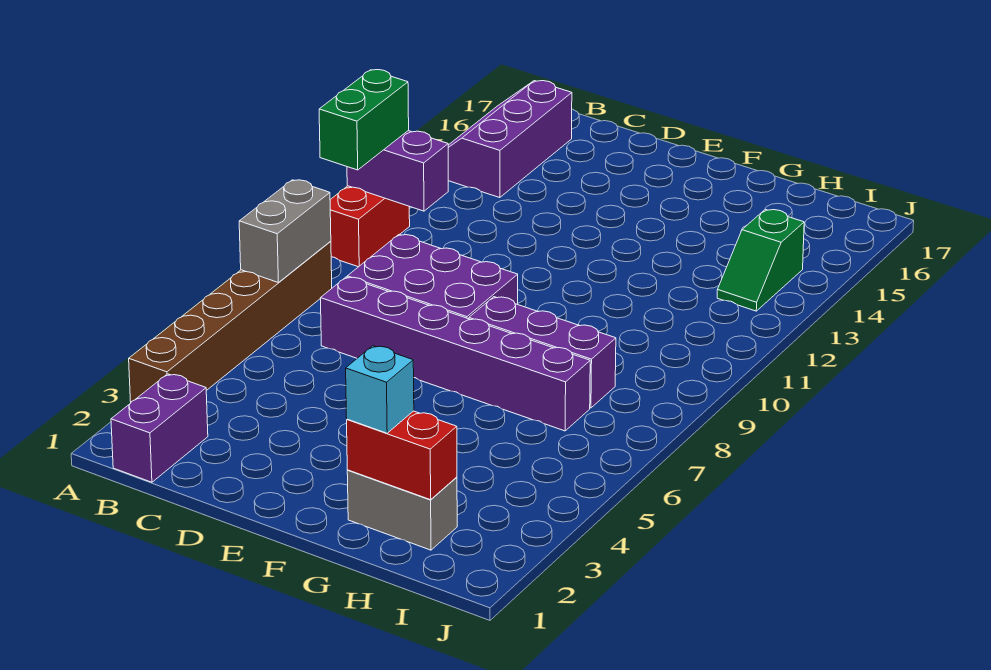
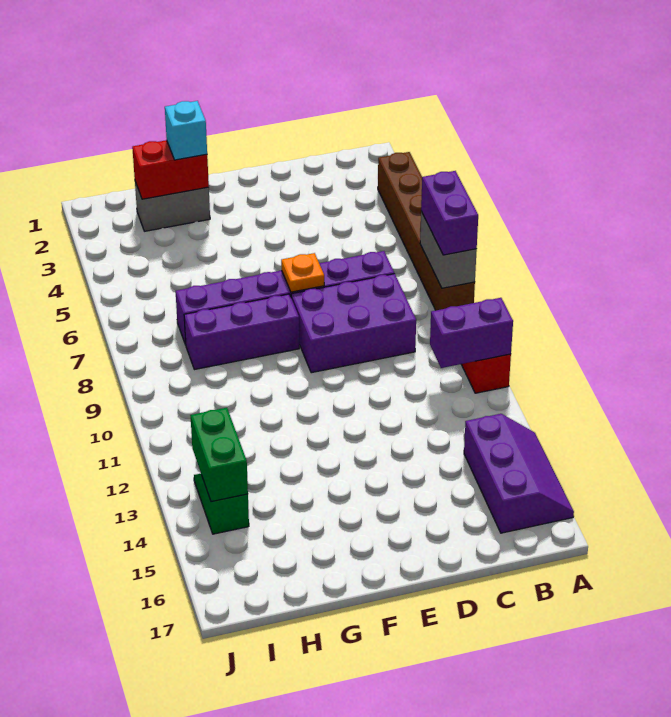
green 1x2 brick [319,70,409,170] -> green 1x2 brick moved to [190,408,248,502]
purple 1x2 brick [111,374,208,482] -> purple 1x2 brick moved to [421,171,478,255]
none -> orange 1x1 plate [281,253,324,292]

